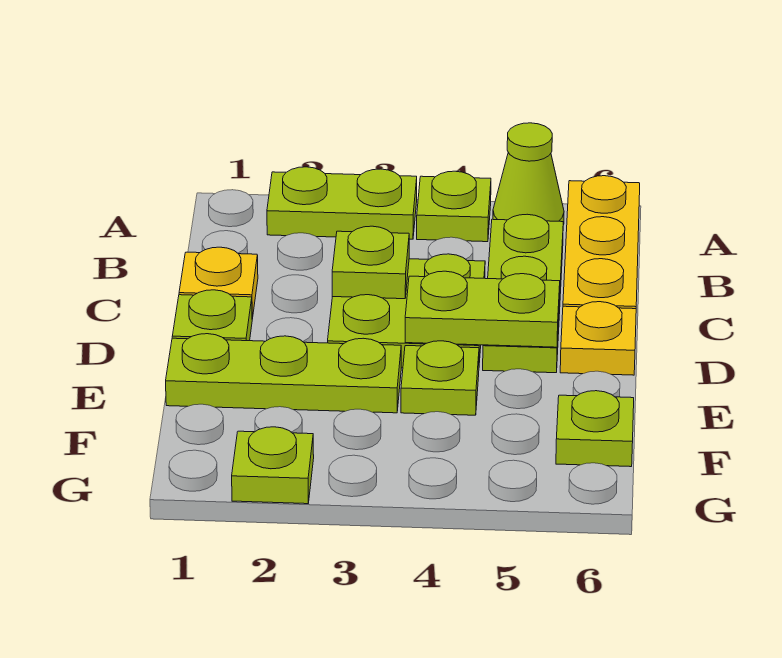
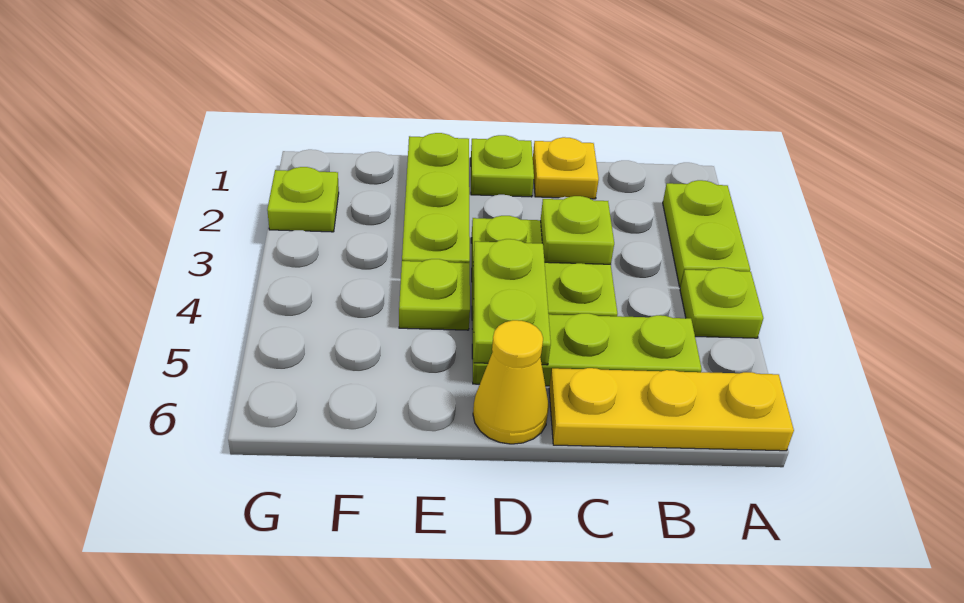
lime 1x1 cone [493,123,564,225] -> none
yellow 1x1 plate [560,302,636,375] -> yellow 1x1 cone [473,320,549,444]
lime 1x1 plate [556,391,634,467] -> none

